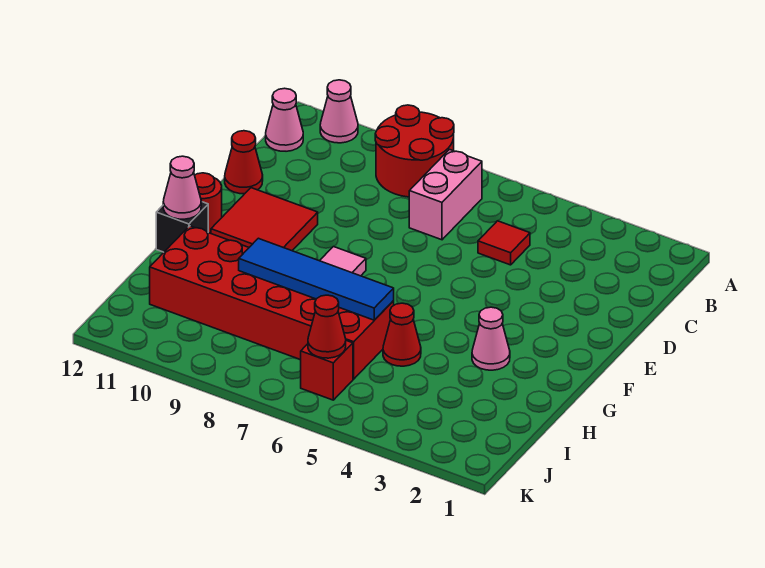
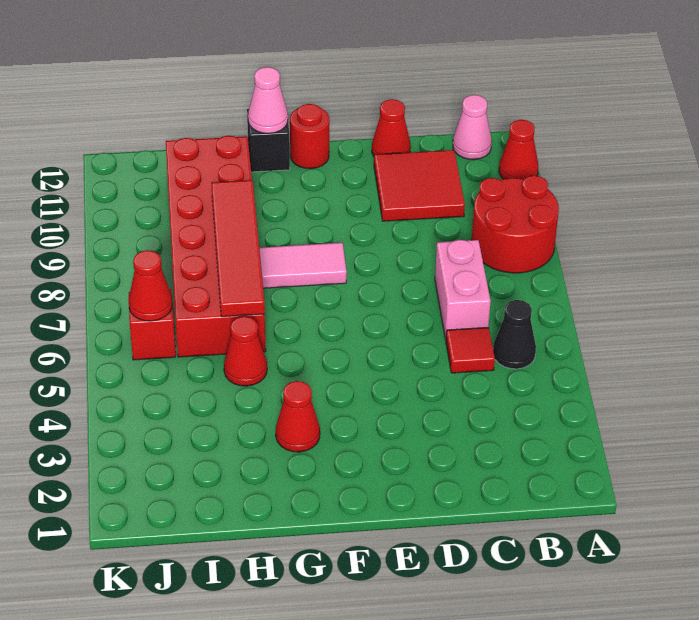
pink 1x1 cone [320,80,358,143] -> red 1x1 cone [499,120,538,179]
none -> black 1x1 cone [493,300,536,369]
pink 1x2 brick [409,150,482,240] -> pink 1x2 brick turned to [435,240,491,340]
red 2x2 tile [211,188,318,251] -> red 2x2 tile moved to [374,150,465,221]
pink 1x1 cone [472,307,510,370] -> red 1x1 cone [276,381,320,452]
blue 1x4 tile [239,238,394,320] -> red 1x4 tile [211,180,265,317]

